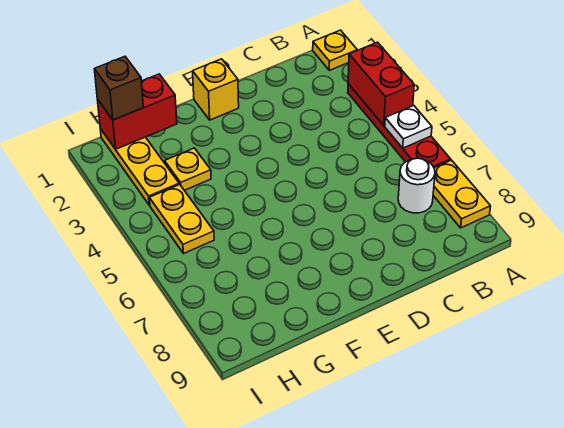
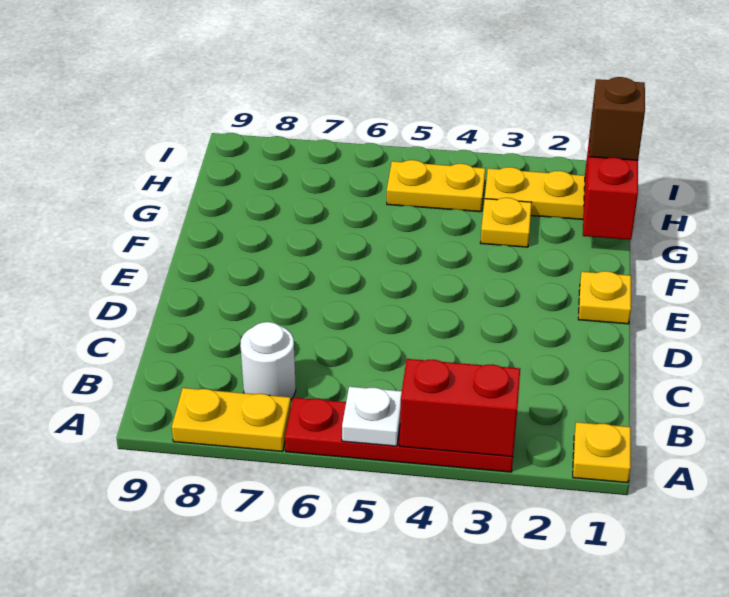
yellow 1x1 brick [193,59,239,120] -> yellow 1x1 plate [578,271,631,324]

